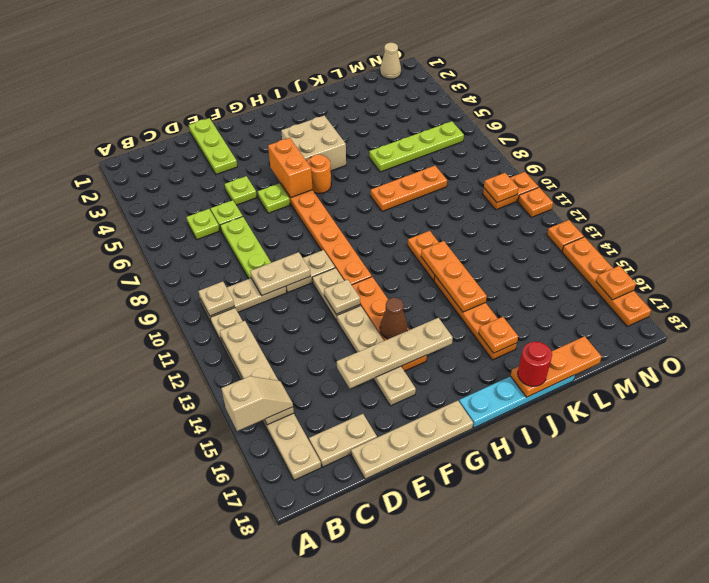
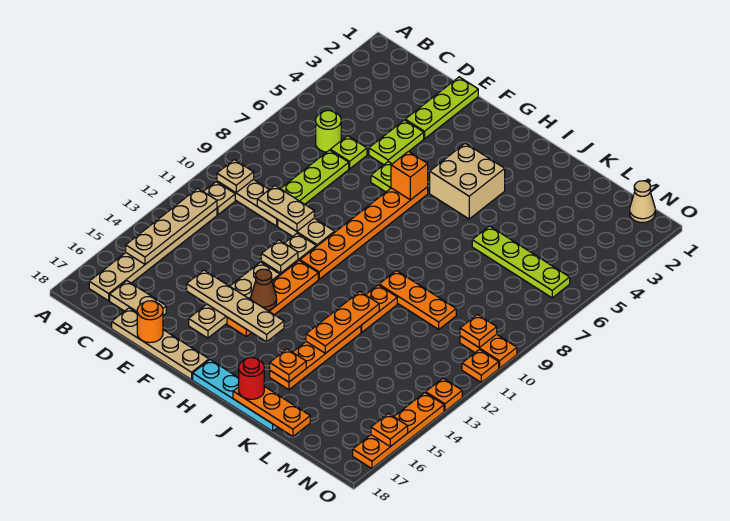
tan 1x2 slope [221,376,293,431] -> none
lime 1x1 plate [186,209,220,240] -> lime 1x1 round brick [316,111,341,152]
lime 1x1 plate [225,176,257,205] -> lime 1x2 plate [369,120,424,165]
orange 1x2 brick [268,138,312,197] -> orange 1x1 brick [391,151,428,200]
orange 1x1 round brick [307,154,331,193] -> orange 1x1 round brick moved to [137,301,163,343]
orange 1x3 plate [371,166,447,211] -> orange 1x3 plate moved to [379,271,456,329]

